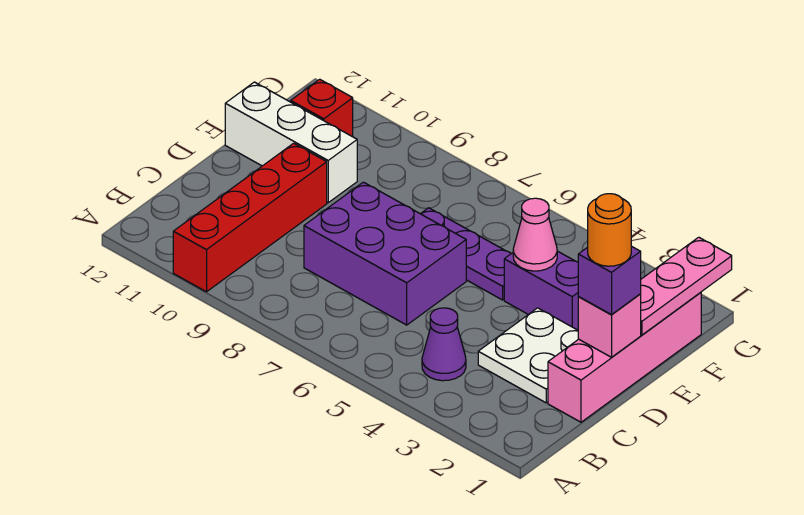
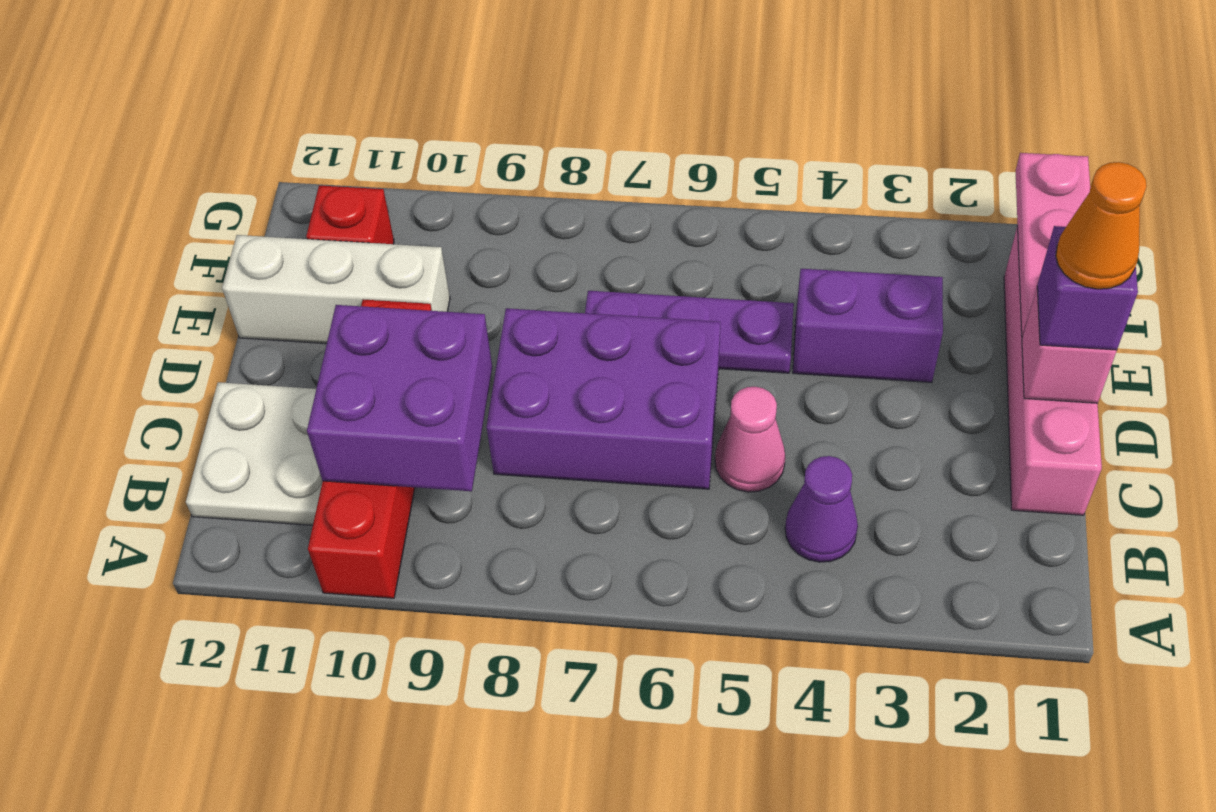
none -> purple 2x2 brick [307,305,492,491]
white 2x2 plate [478,308,578,403] -> white 2x2 plate moved to [186,382,323,525]
orange 1x1 round brick [588,194,631,266] -> orange 1x1 cone [1056,162,1147,289]
pink 1x1 cone [513,198,557,271] -> pink 1x1 cone moved to [715,387,785,492]

